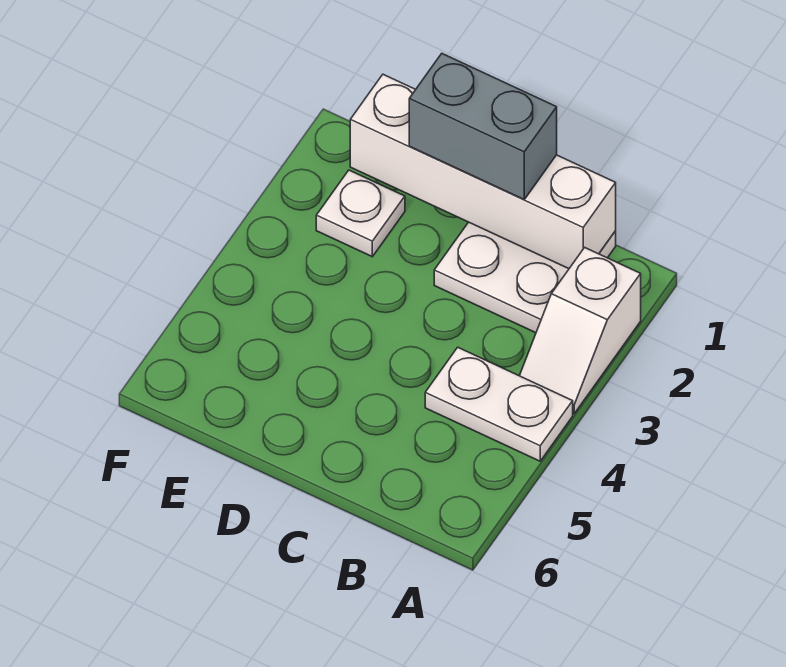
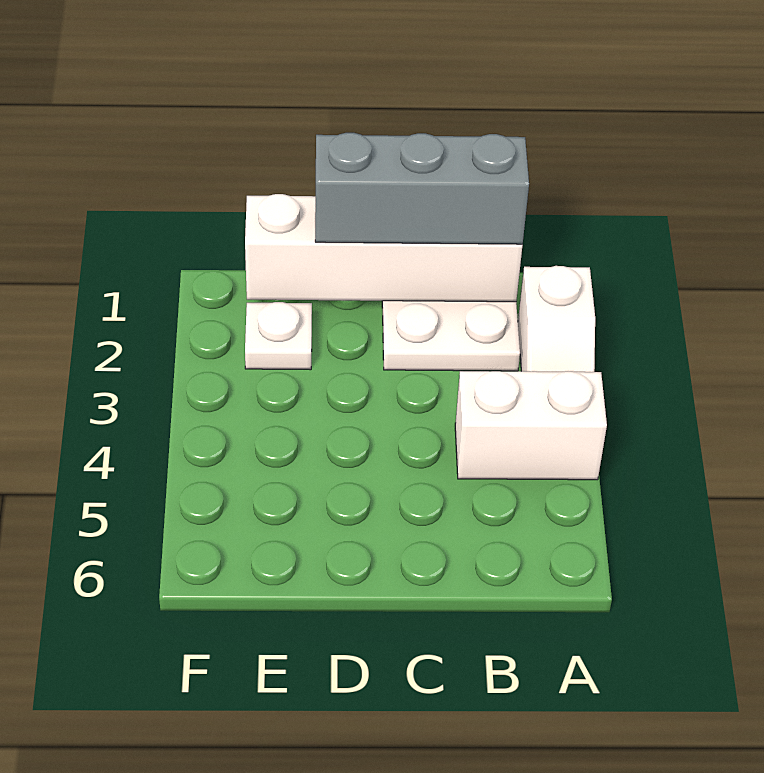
white 1x2 plate [425,347,573,461] -> white 1x2 brick [455,371,607,480]
grey 1x2 brick [409,54,557,199] -> grey 1x3 brick [315,133,529,244]

